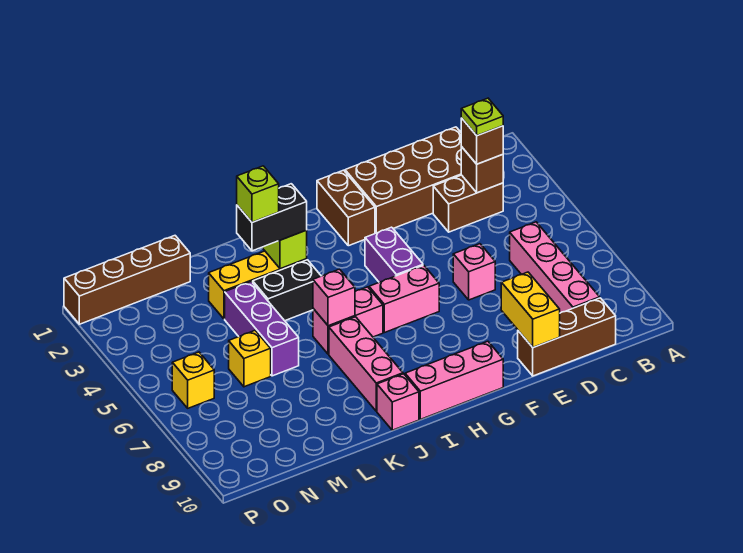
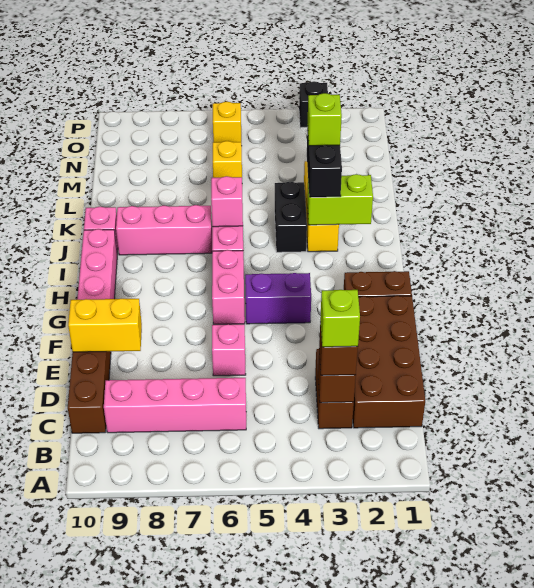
lime 1x1 plate [461,98,503,136] -> lime 1x1 brick [320,290,360,347]
purple 1x3 brick [225,282,299,376] -> none
brown 1x4 brick [64,236,190,324] -> none
none -> black 1x1 brick [299,81,328,128]

